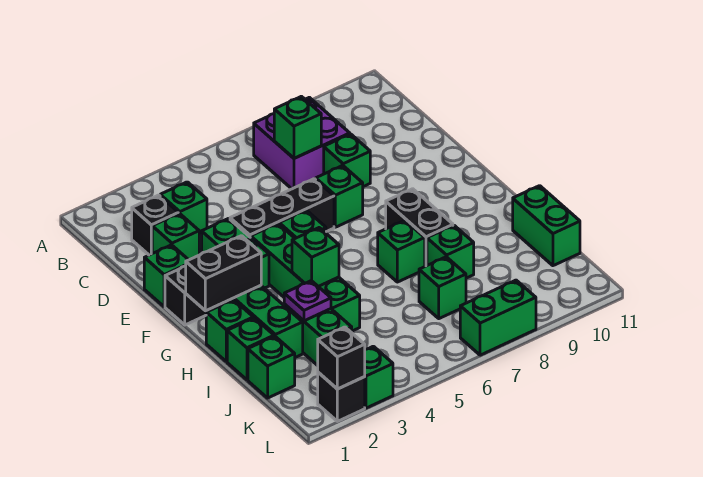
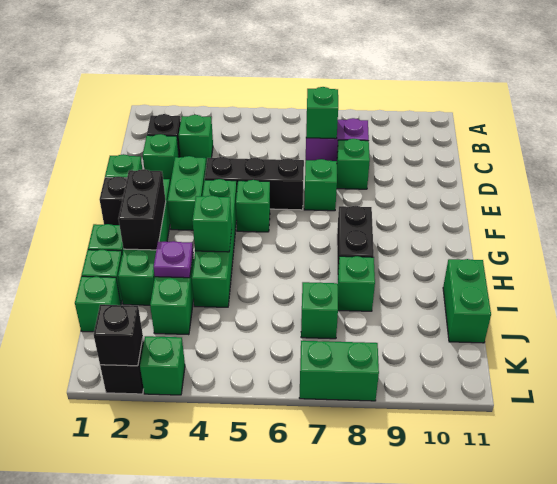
purple 2x2 brick [254,97,350,189] -> purple 1x2 brick [306,118,369,161]
black 1x2 brick [186,236,261,311] -> black 1x2 brick turned to [118,169,166,250]
green 1x1 brick [378,220,425,282] -> none

